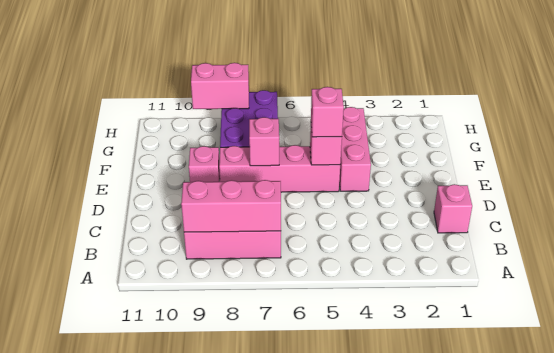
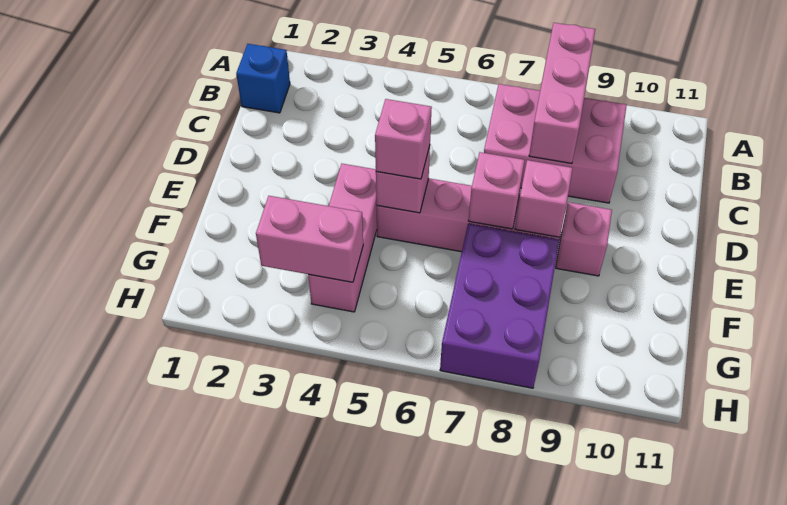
none -> blue 1x1 brick [236,44,290,113]
pink 1x3 brick [181,180,281,232] -> pink 1x3 brick turned to [529,23,595,164]
pink 1x1 brick [434,184,472,233] -> pink 1x1 brick moved to [515,160,573,237]
pink 1x2 brick [191,63,249,109] -> pink 1x2 brick moved to [256,196,363,282]

